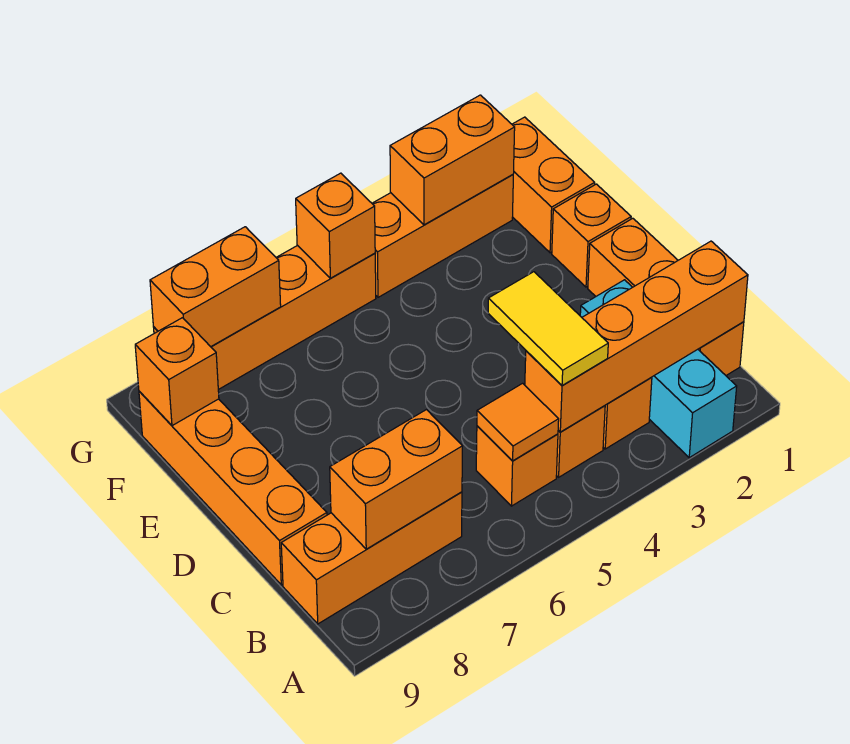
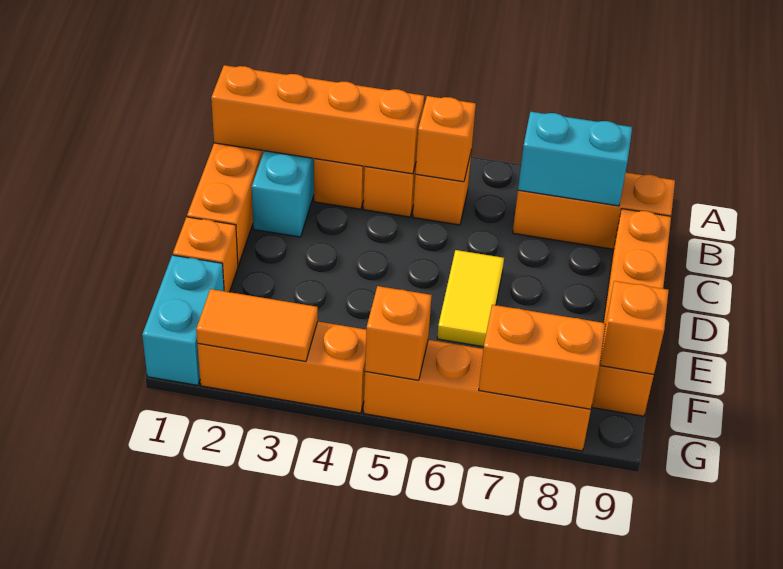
yellow 1x2 tile [488,272,608,385] -> yellow 1x2 tile moved to [437,250,504,347]
orange 1x1 tile [477,383,559,461] -> orange 1x1 brick [415,96,476,182]
orange 1x2 brick [330,410,462,549] -> cyan 1x2 brick [518,112,632,206]
orange 1x2 brick [512,117,595,253] -> cyan 1x2 brick [142,255,224,385]
orange 1x2 brick [390,95,515,225] -> orange 1x2 tile [196,289,318,361]

